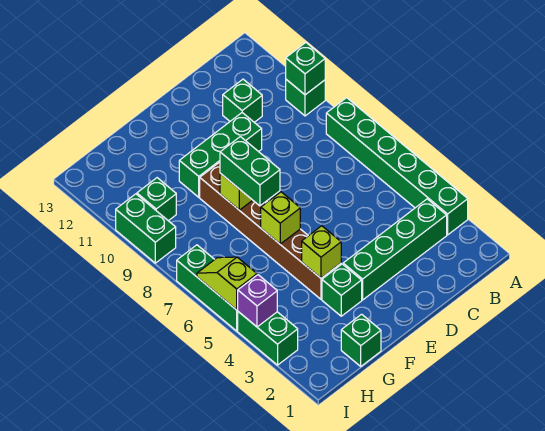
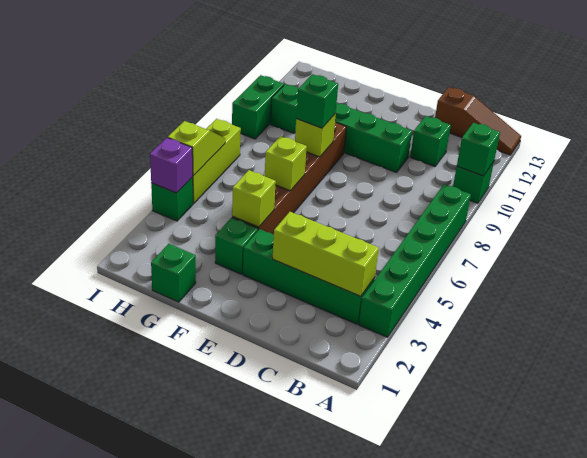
none -> brown 1x3 slope [435,87,521,155]
none -> lime 1x3 brick [273,212,379,296]
green 1x2 brick [220,137,280,206] -> green 1x1 brick [296,74,338,128]
green 1x2 brick [238,312,298,365] -> green 1x1 brick [151,177,193,221]
green 1x3 brick [177,245,238,331] -> lime 1x3 brick [193,119,241,204]

